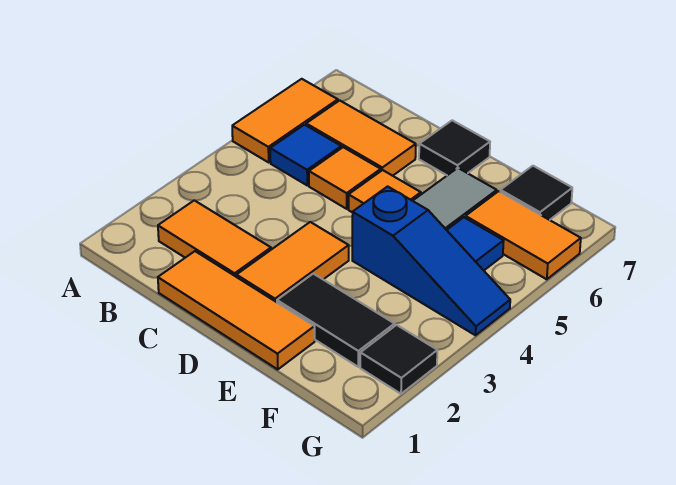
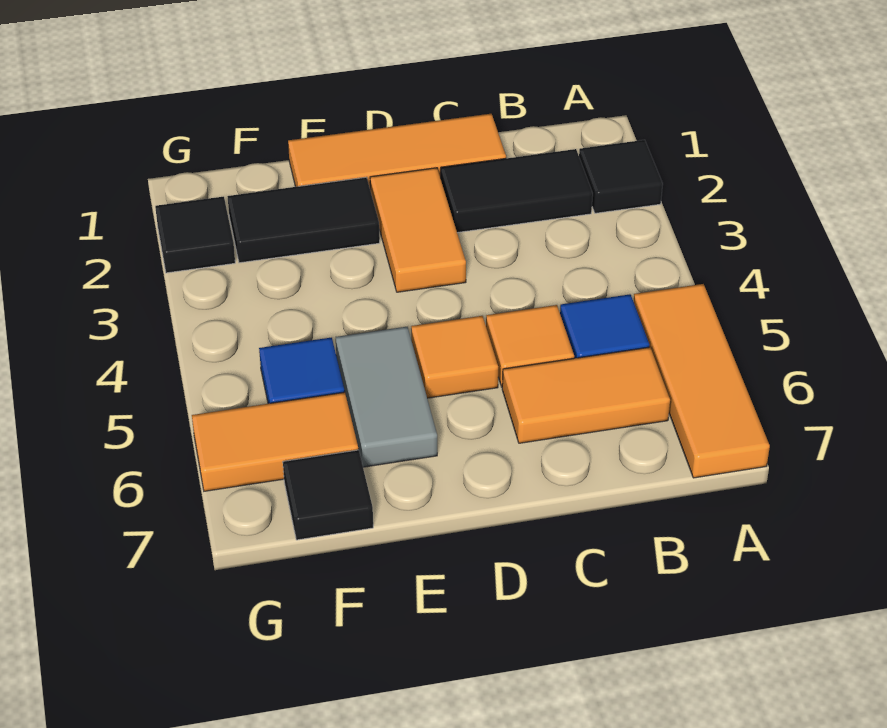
orange 1x2 tile [232,79,338,162] -> orange 1x3 tile [634,284,770,478]
orange 1x2 tile [158,200,271,277] -> black 1x2 tile [441,149,593,233]
black 1x1 tile [419,120,490,175] -> black 1x1 tile moved to [579,140,663,213]
blue 1x3 slope [352,186,510,335] -> none

